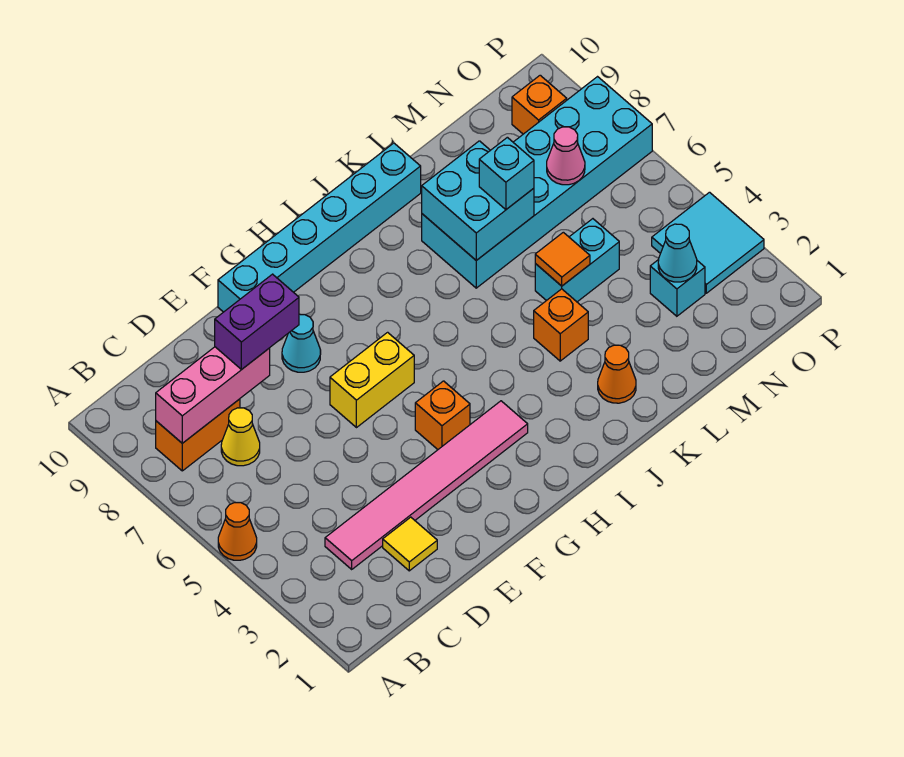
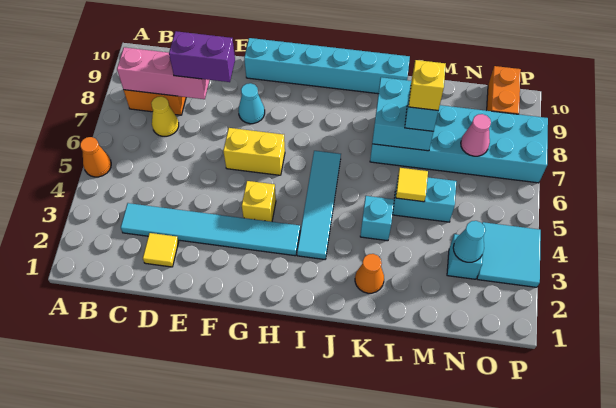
pink 1x6 tile [325,401,528,569] -> cyan 1x6 tile [121,203,300,256]
orange 1x1 brick [415,381,470,449] -> yellow 1x1 brick [242,181,276,222]
none -> cyan 1x4 tile [297,151,341,259]
orange 1x1 brick [534,289,588,361] -> cyan 1x1 brick [360,196,394,241]
orange 1x1 tile [535,232,590,286] -> yellow 1x1 tile [396,168,428,202]
none -> yellow 1x1 brick [409,60,446,110]
orange 1x1 brick [512,75,567,134] -> orange 1x2 brick [487,66,521,114]

